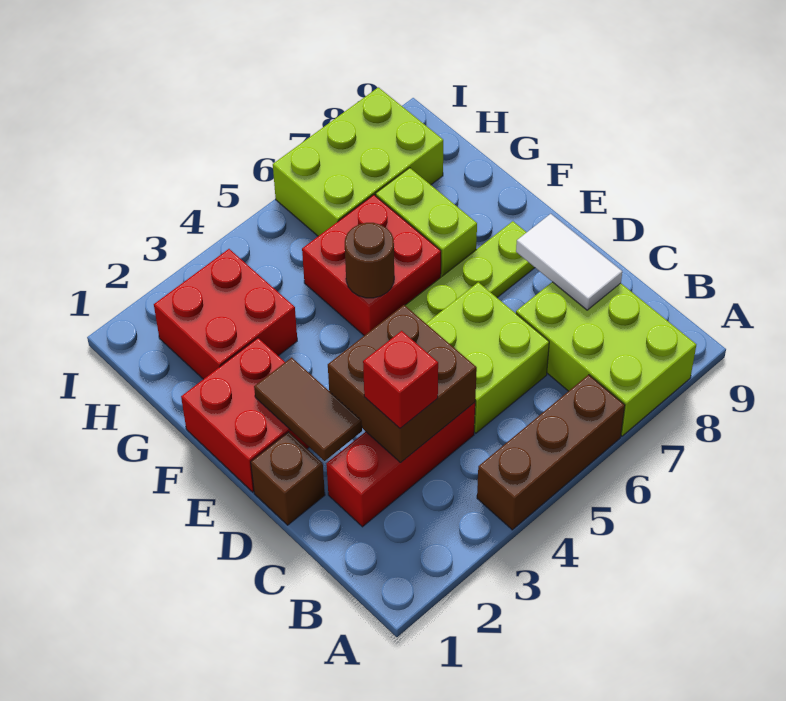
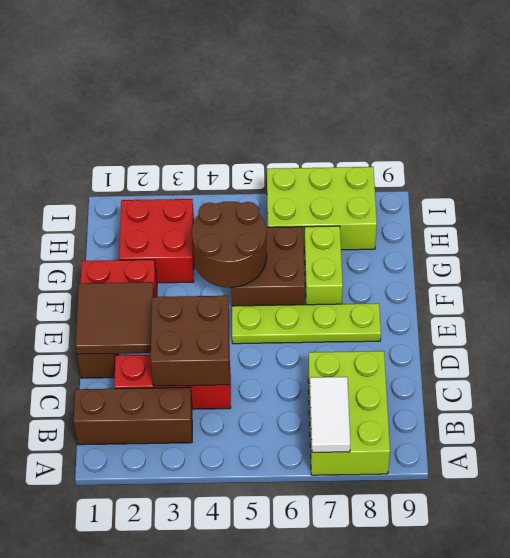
brown 1x3 brick [477,375,625,530] -> brown 1x3 brick moved to [74,387,192,445]
red 1x1 brick [363,331,438,428] -> none
lime 2x2 brick [426,282,549,433] -> none
white 1x2 tile [516,214,622,310] -> white 1x2 tile moved to [310,377,350,452]
brown 1x2 tile [254,357,362,461] -> brown 2x2 tile [75,282,154,354]
red 2x2 brick [302,195,441,336] -> brown 2x2 brick [231,227,305,306]
brown 1x1 round brick [345,223,394,298] -> brown 2x2 round brick [192,202,267,288]

